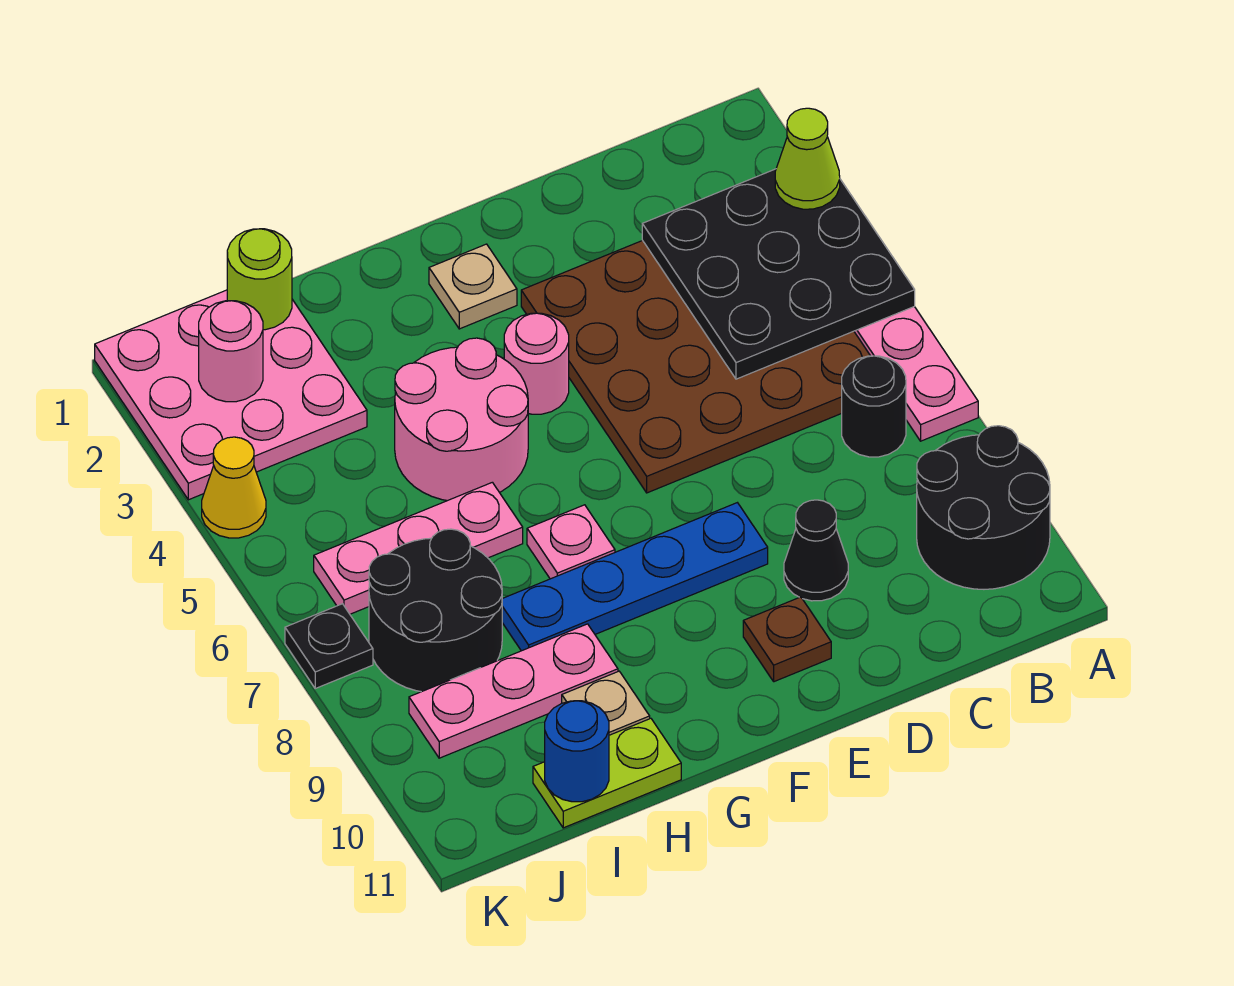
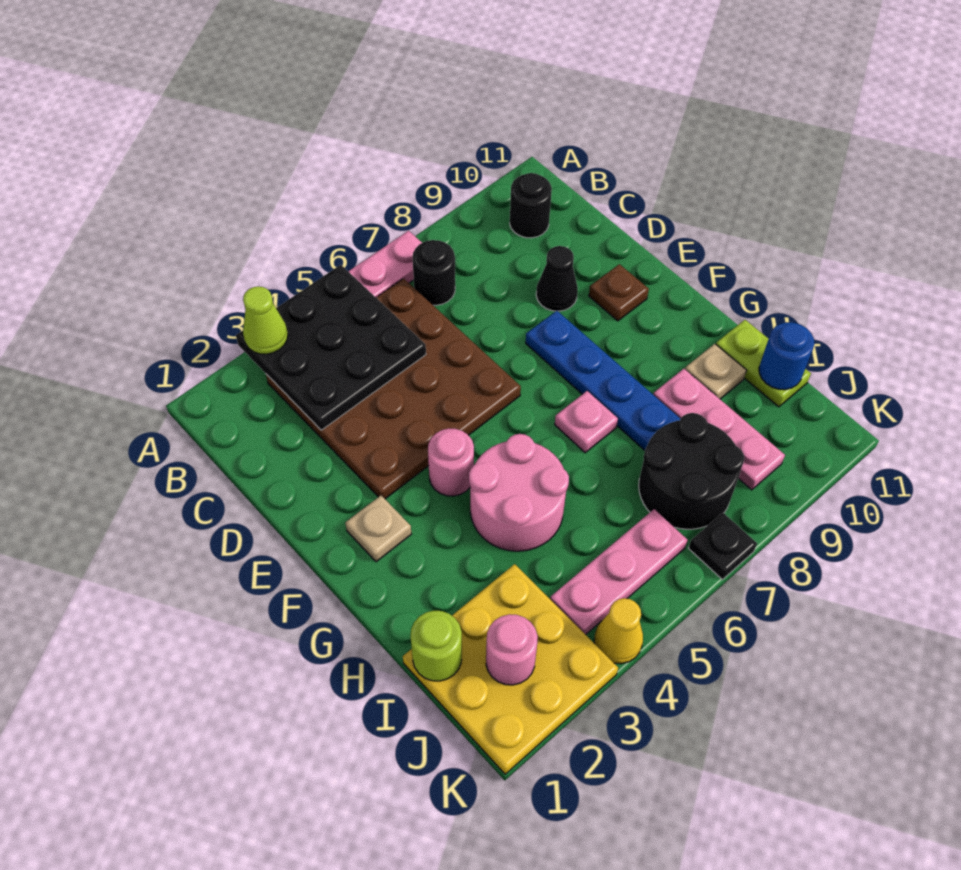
black 2x2 round brick [917,426,1050,589] -> black 1x1 round brick [510,173,552,238]
pink 1x3 plate [314,482,523,614] -> pink 1x3 plate turned to [550,509,688,635]
pink 3x3 plate [95,290,367,500] -> yellow 3x3 plate [403,564,618,774]

